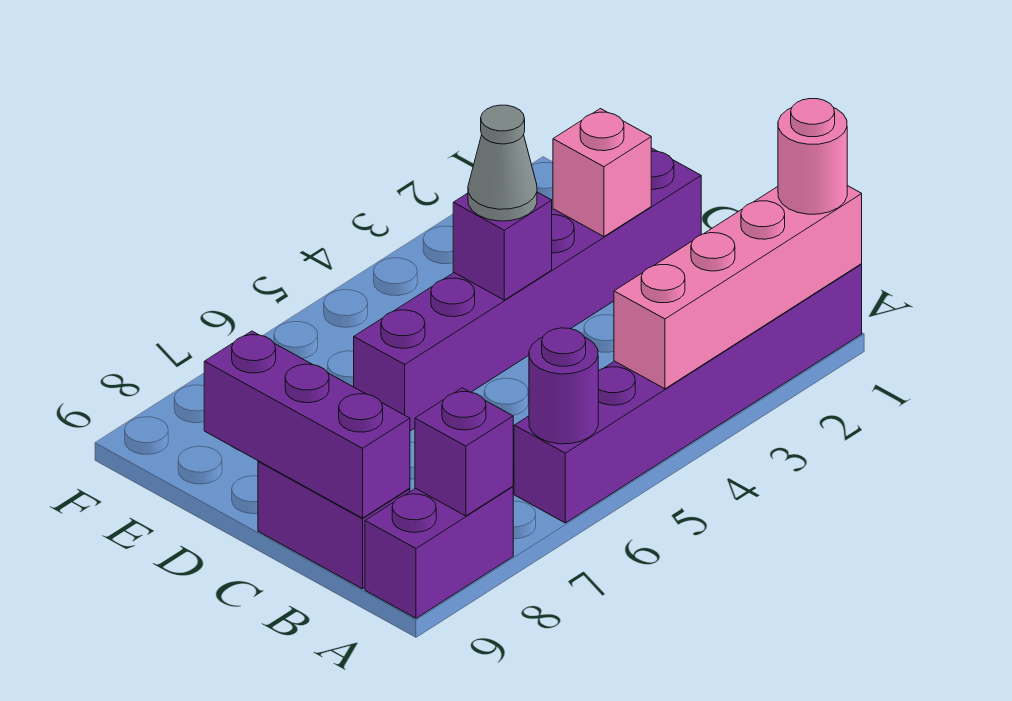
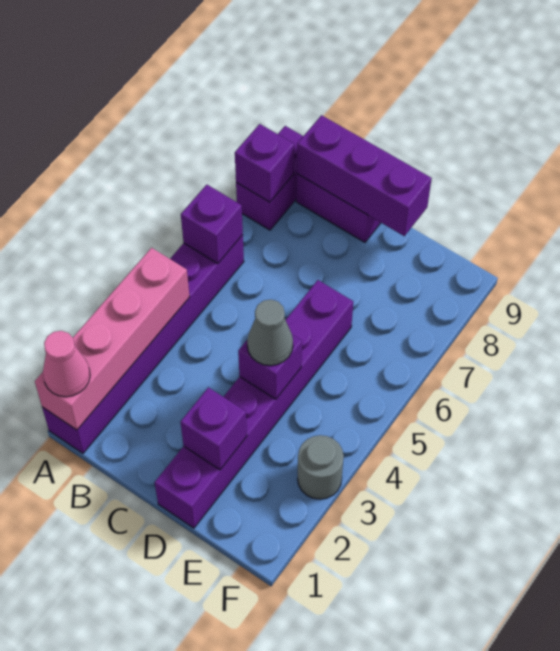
pink 1x1 round brick [778,99,847,214] -> pink 1x1 cone [43,331,90,397]
purple 1x1 round brick [529,328,598,444] -> purple 1x1 brick [181,185,243,263]
pink 1x1 brick [553,109,651,236] -> purple 1x1 brick [181,387,247,470]
none -> grey 1x1 round brick [298,435,344,499]

